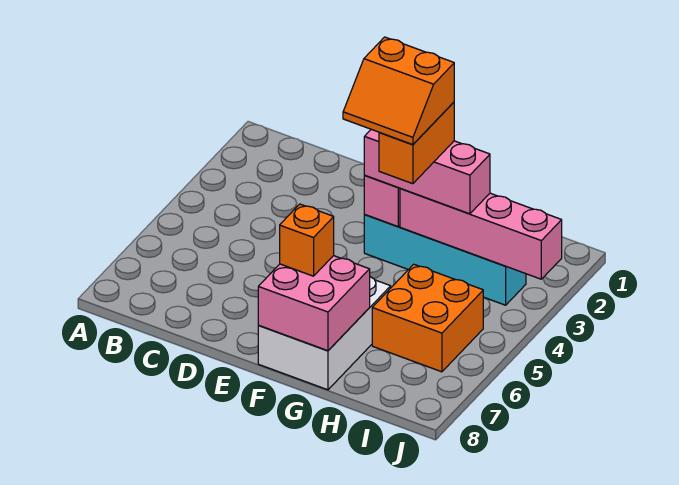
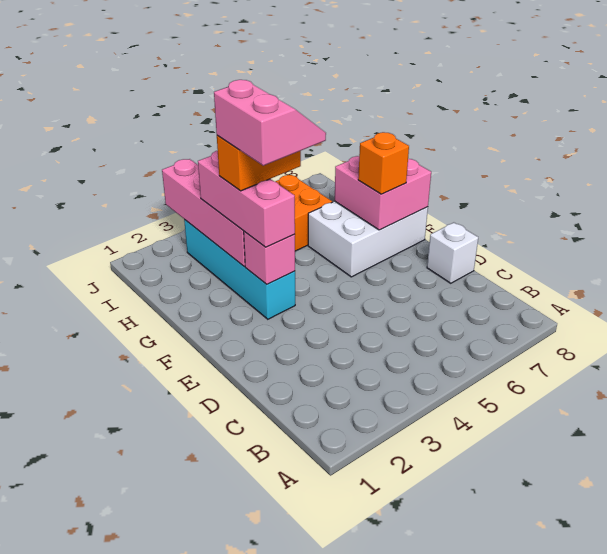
none -> white 1x1 brick [427,223,478,283]
orange 2x2 slope [343,37,454,145] -> pink 2x2 slope [214,80,326,166]

